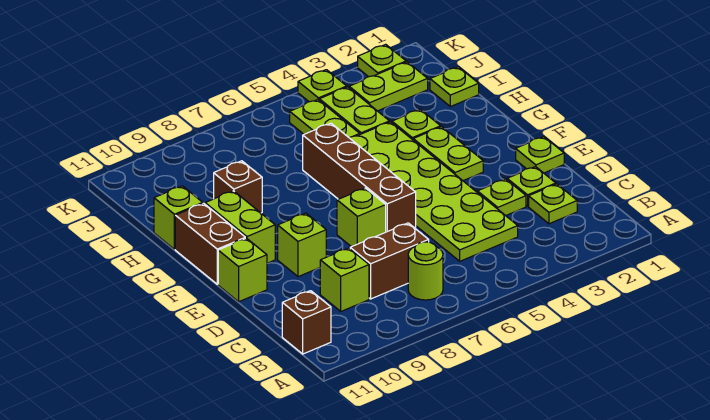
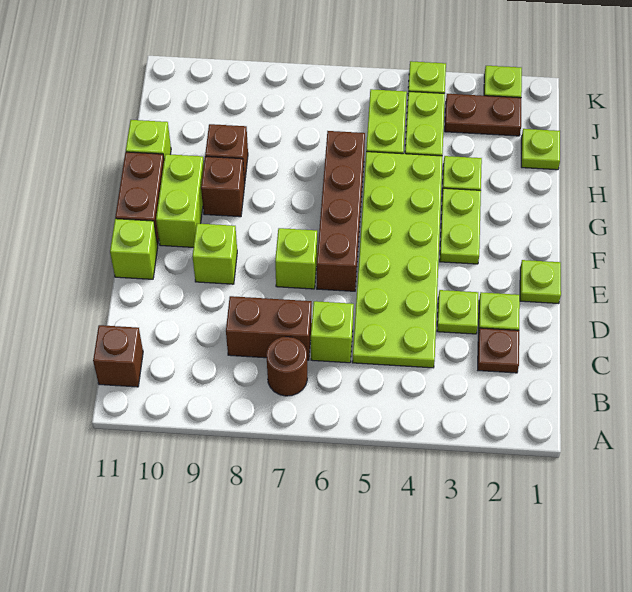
lime 1x1 round brick [408,242,443,300] -> brown 1x1 round brick [266,337,307,396]
lime 1x1 plate [529,184,577,224] -> brown 1x1 plate [478,328,519,373]
lime 1x1 brick [320,248,369,311] -> lime 1x1 brick moved to [311,301,354,363]
none -> brown 1x1 brick [201,157,245,217]
lime 1x2 plate [349,62,428,111] -> brown 1x2 plate [445,94,521,136]

